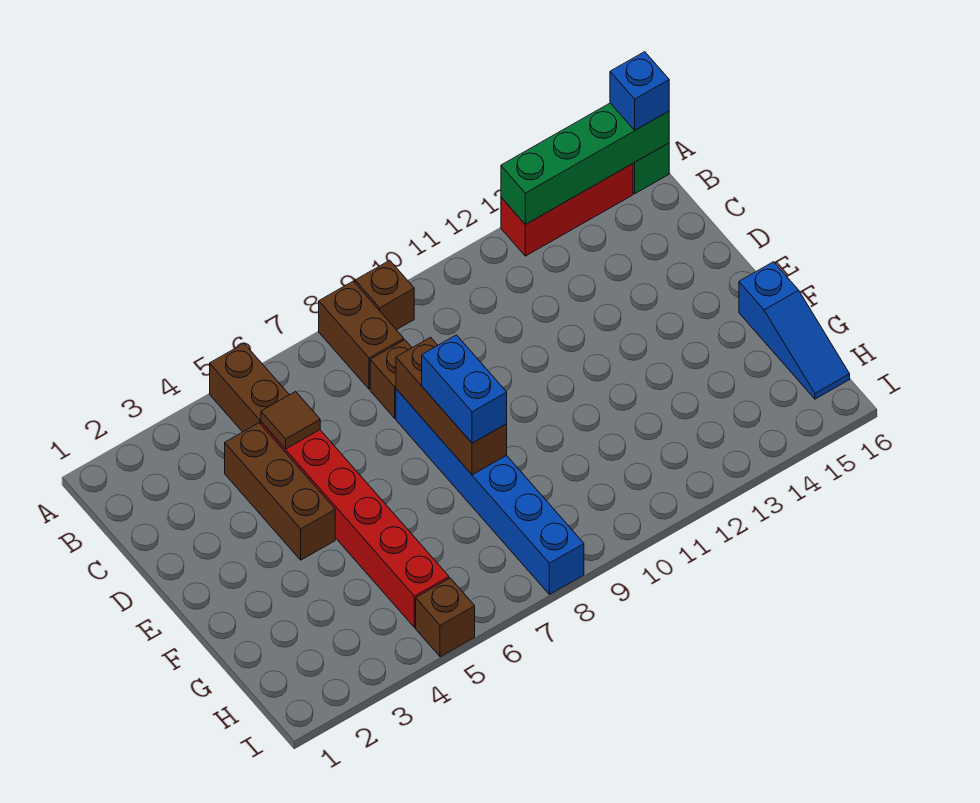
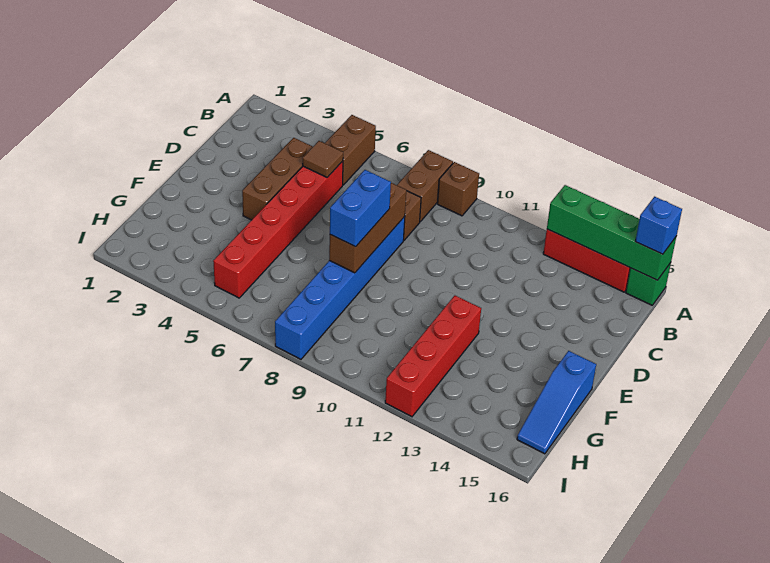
none -> red 1x4 brick [385,296,481,417]
brown 1x1 brick [416,578,475,657] -> none

